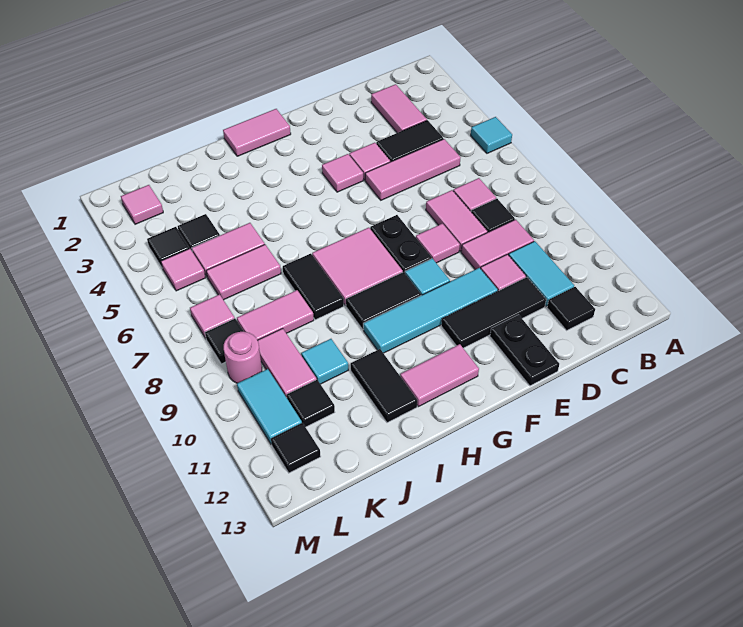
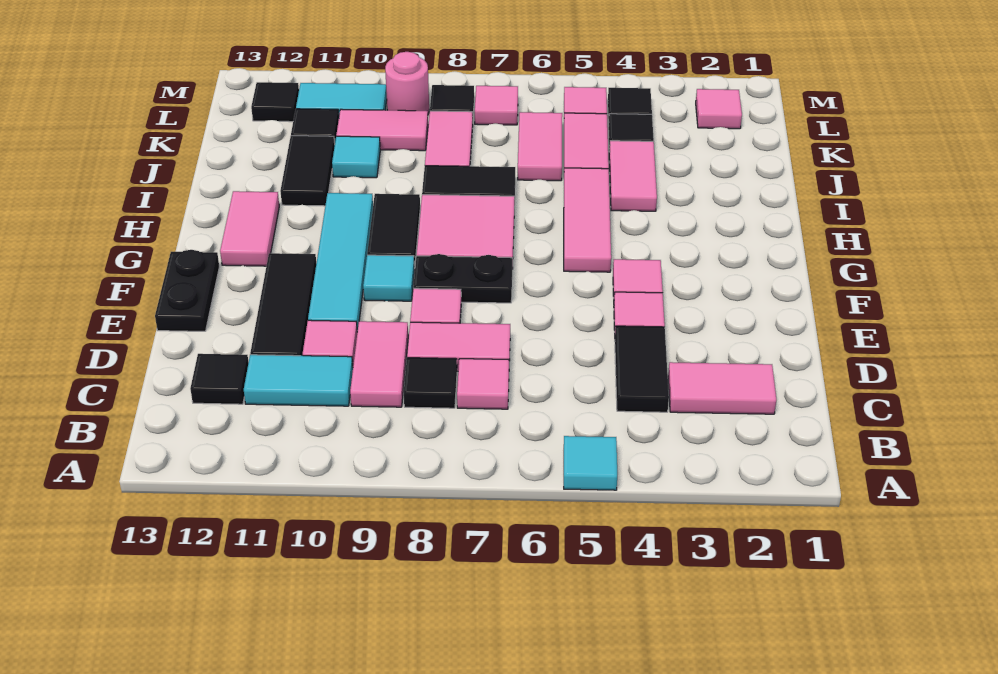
pink 1x3 tile [365,139,461,200] -> pink 1x3 tile moved to [564,168,611,272]
black 1x2 plate [490,315,559,386] -> black 1x2 plate turned to [155,250,219,331]
pink 1x2 tile [223,109,291,156] -> pink 1x2 tile moved to [609,141,657,211]
black 1x2 tile [351,349,417,423] -> black 1x2 tile turned to [280,136,335,206]

